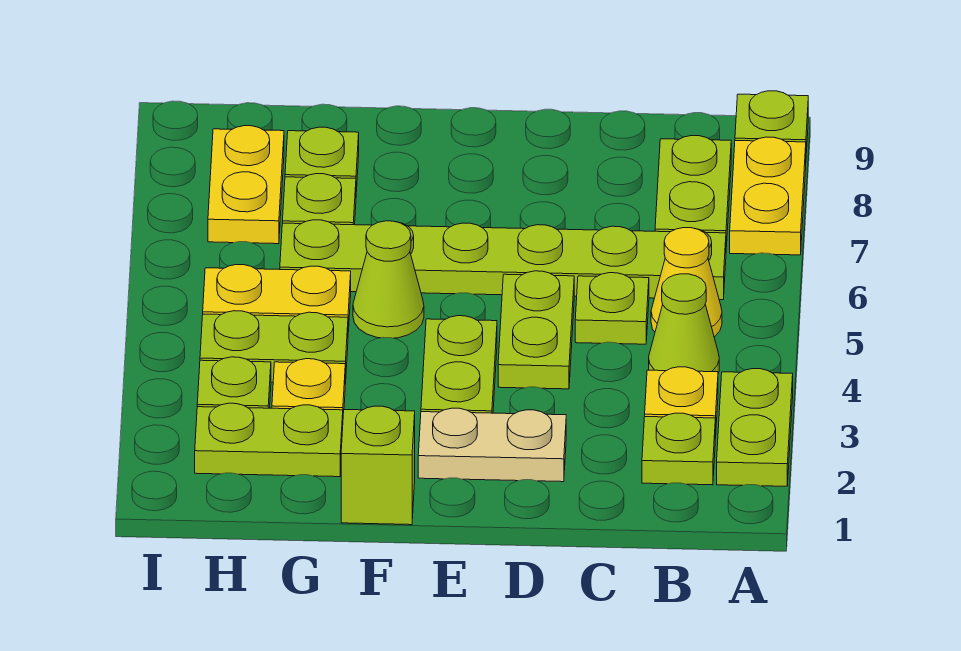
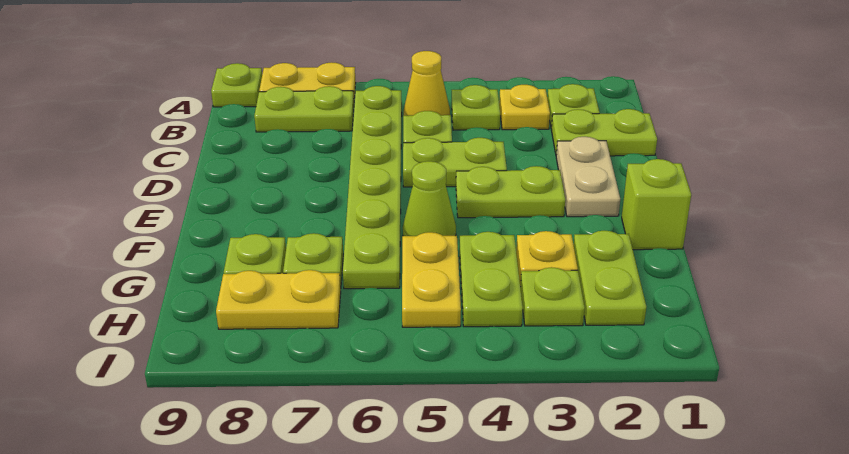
lime 1x2 plate [717,369,793,486] -> lime 1x2 plate moved to [551,109,657,156]
lime 1x1 cone [649,274,719,373] -> lime 1x1 plate [452,85,500,130]

